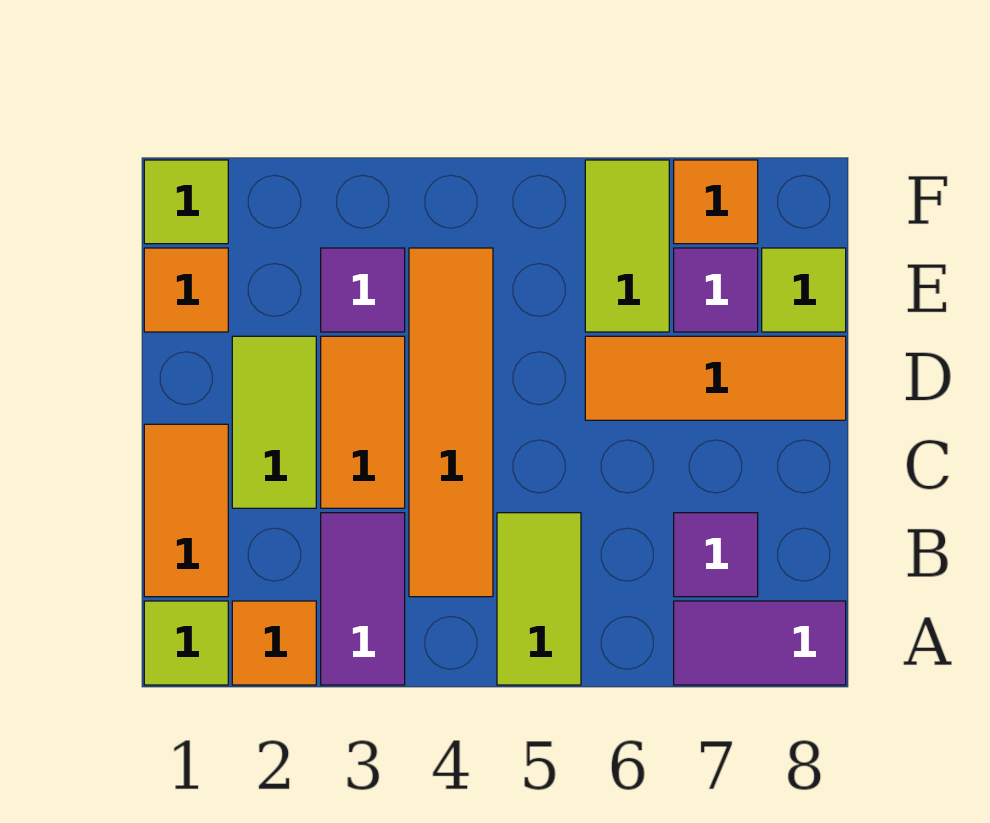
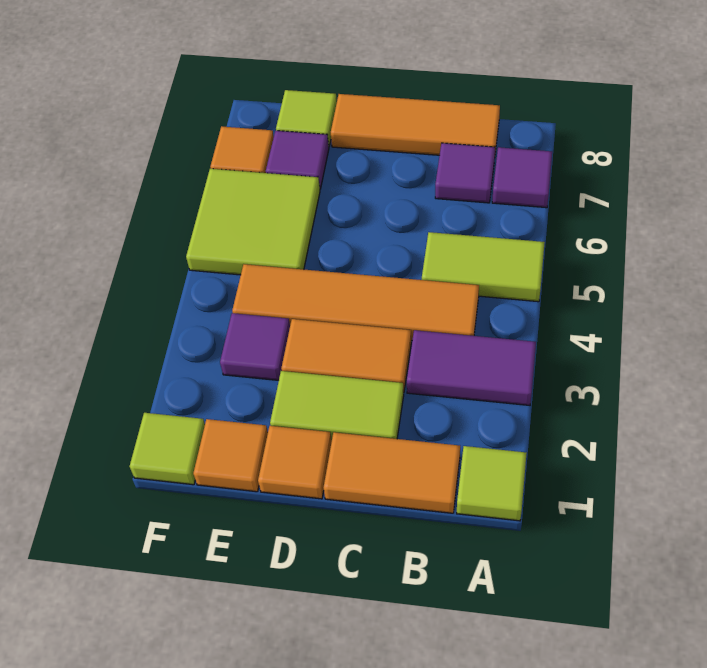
orange 1x1 tile [232,601,316,685] -> orange 1x1 tile moved to [258,426,332,499]
purple 1x2 tile [674,601,846,685] -> purple 1x1 tile [492,147,552,208]
orange 1x3 tile [585,336,846,420] -> orange 1x3 tile turned to [331,94,500,155]
lime 1x2 tile [585,160,669,332] -> lime 2x2 tile [186,169,320,275]

